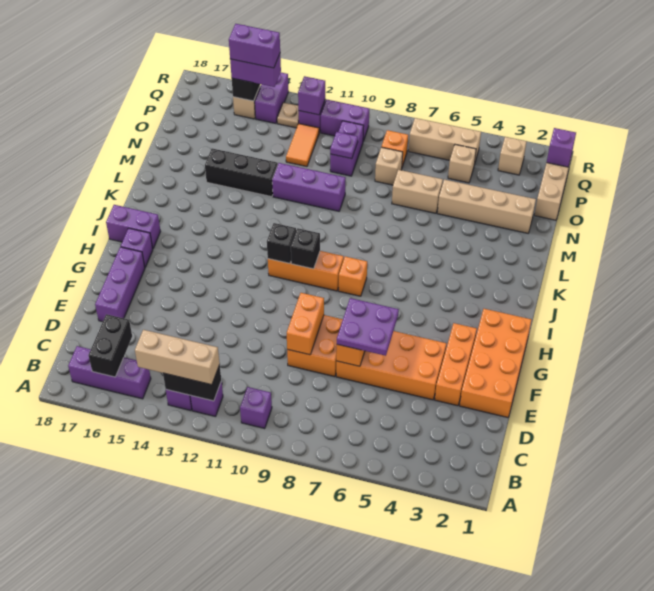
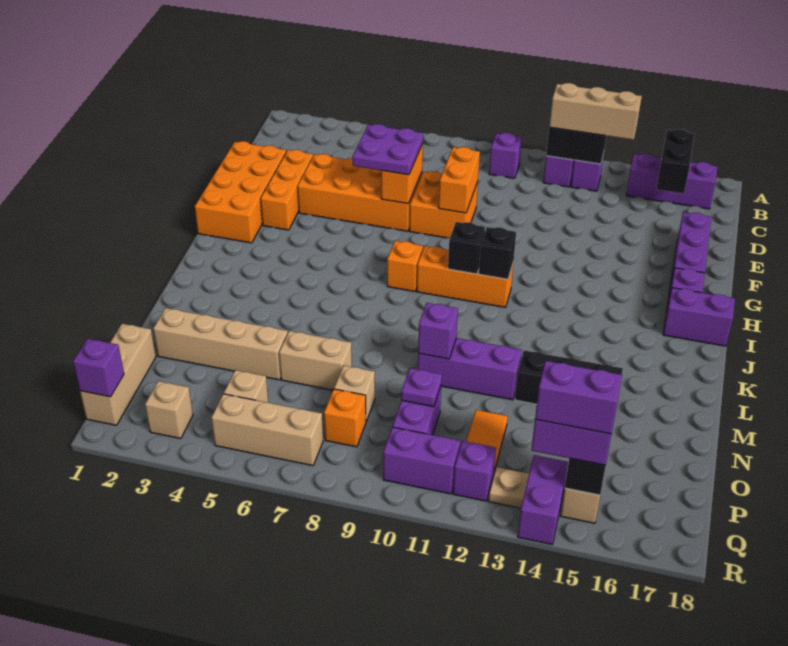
purple 1x1 brick [298,76,325,115] -> purple 1x1 brick moved to [418,303,458,359]

